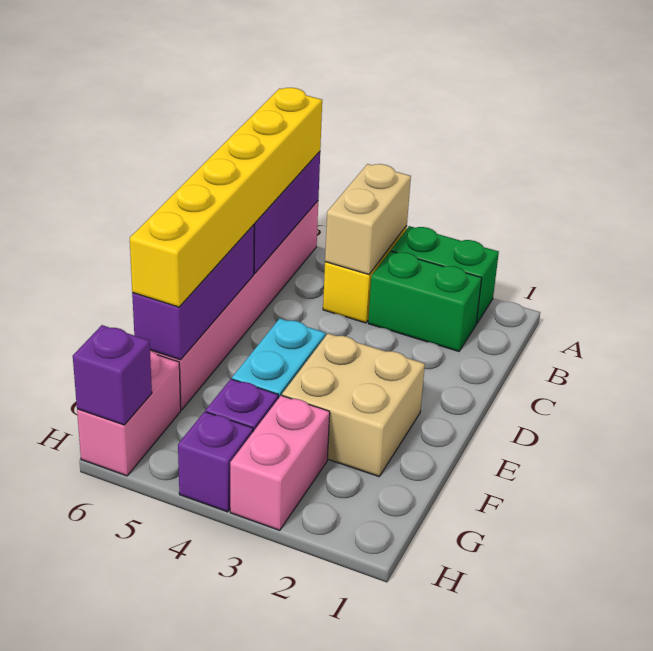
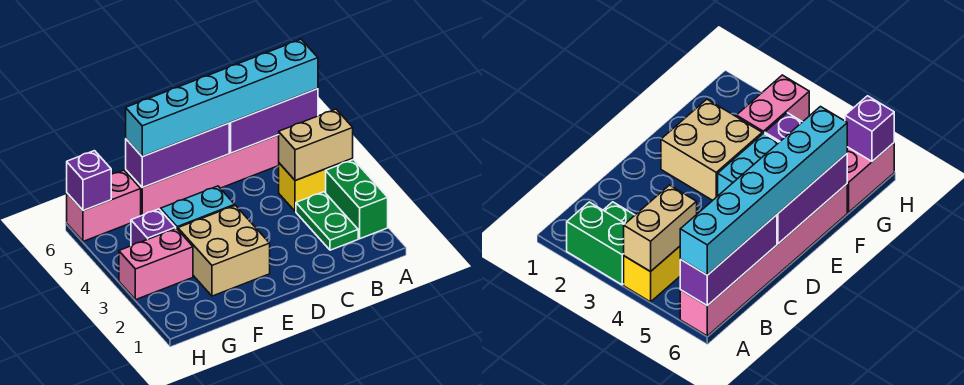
yellow 1x6 brick [130,88,322,307] -> cyan 1x6 brick [126,39,318,157]
green 1x2 brick [368,251,482,351] -> green 1x2 plate [296,192,358,250]
purple 1x1 brick [178,412,253,512] -> none

